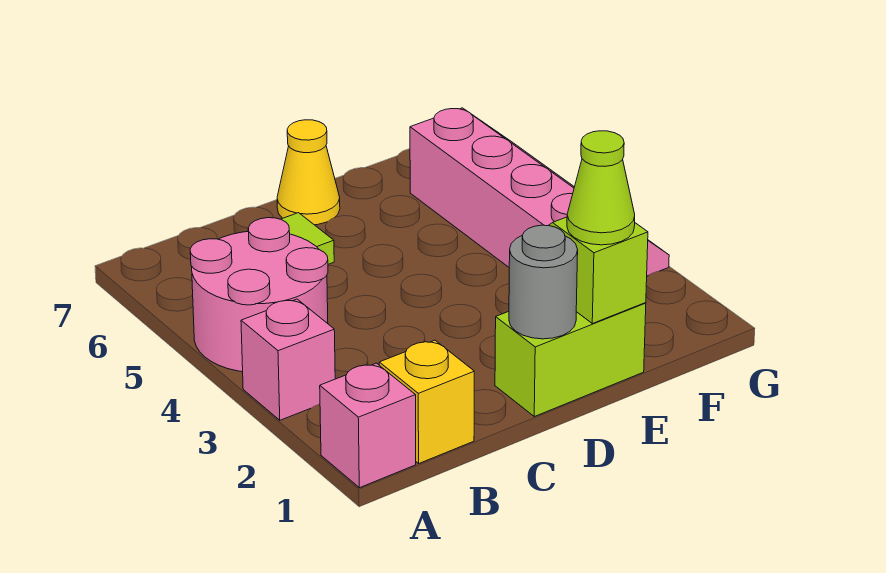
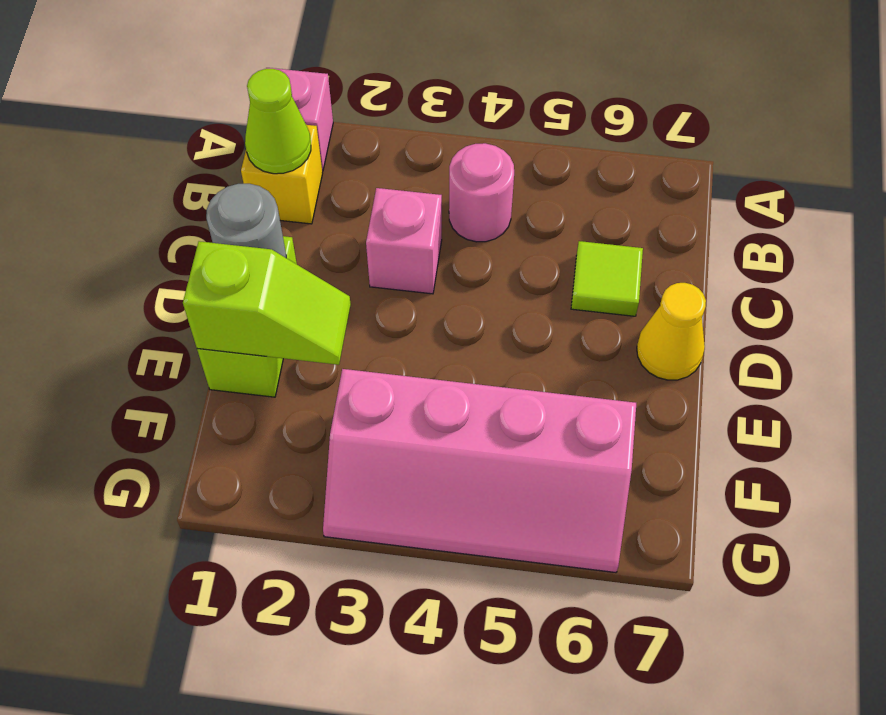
pink 1x1 brick [241,299,335,420] -> pink 1x1 brick moved to [366,188,442,294]
pink 2x2 round brick [190,218,328,372] -> pink 1x1 round brick [449,143,514,242]
lime 1x1 cone [567,131,635,245] -> lime 1x1 cone moved to [245,69,311,174]

